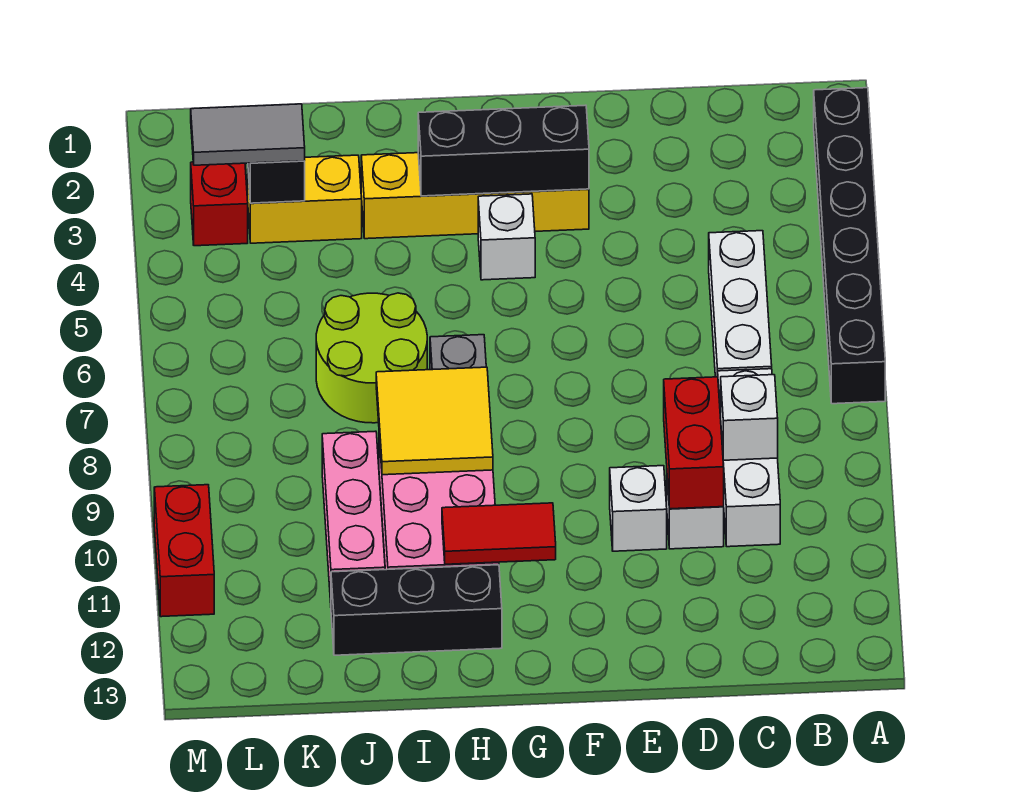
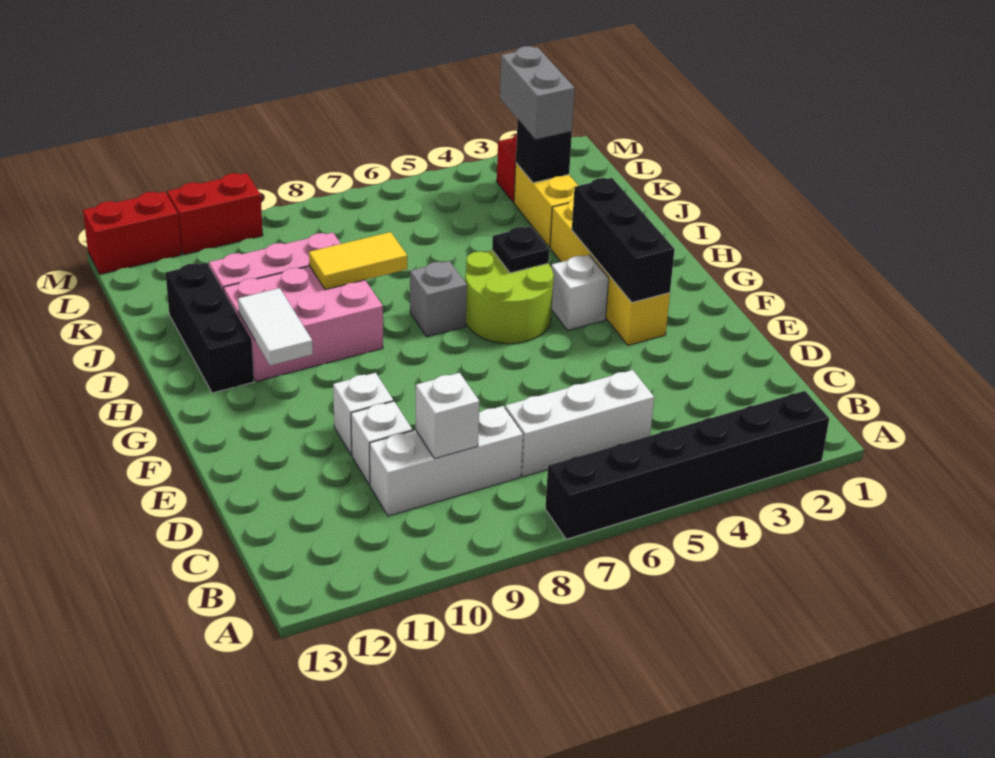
red 1x2 brick [664,377,724,509] -> red 1x2 brick moved to [83,191,181,274]
red 1x2 tile [442,503,556,564] -> white 1x2 tile [238,288,313,366]
none -> black 1x1 plate [492,226,549,273]
yellow 2x2 tile [376,367,493,475] -> yellow 1x2 tile [309,232,407,290]
lime 2x2 round brick [316,293,427,423] -> lime 2x2 round brick moved to [465,250,554,344]
grey 1x2 tile [191,104,305,165] -> grey 1x2 brick [500,46,575,140]

